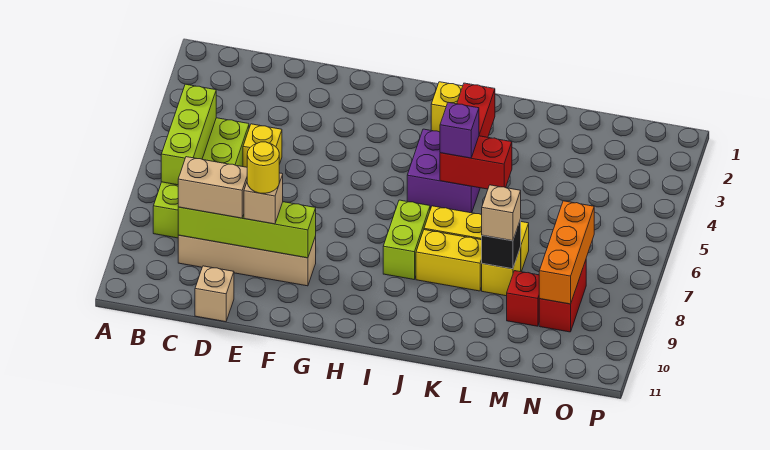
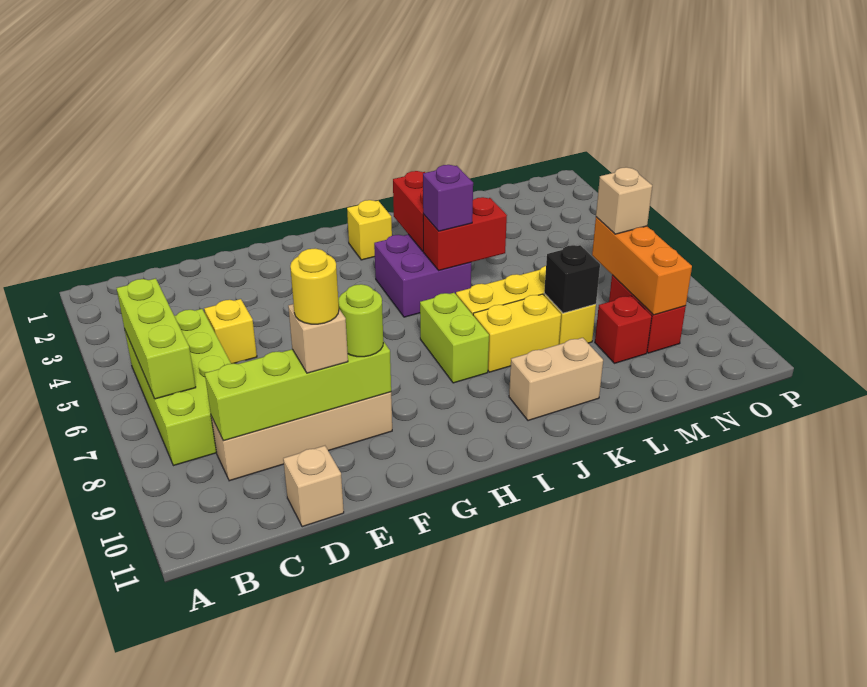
tan 1x2 brick [178,157,247,218] -> tan 1x2 brick moved to [509,338,603,421]
none -> lime 1x1 round brick [338,284,383,357]
tan 1x1 brick [482,185,521,241] -> tan 1x1 brick moved to [596,167,652,234]

